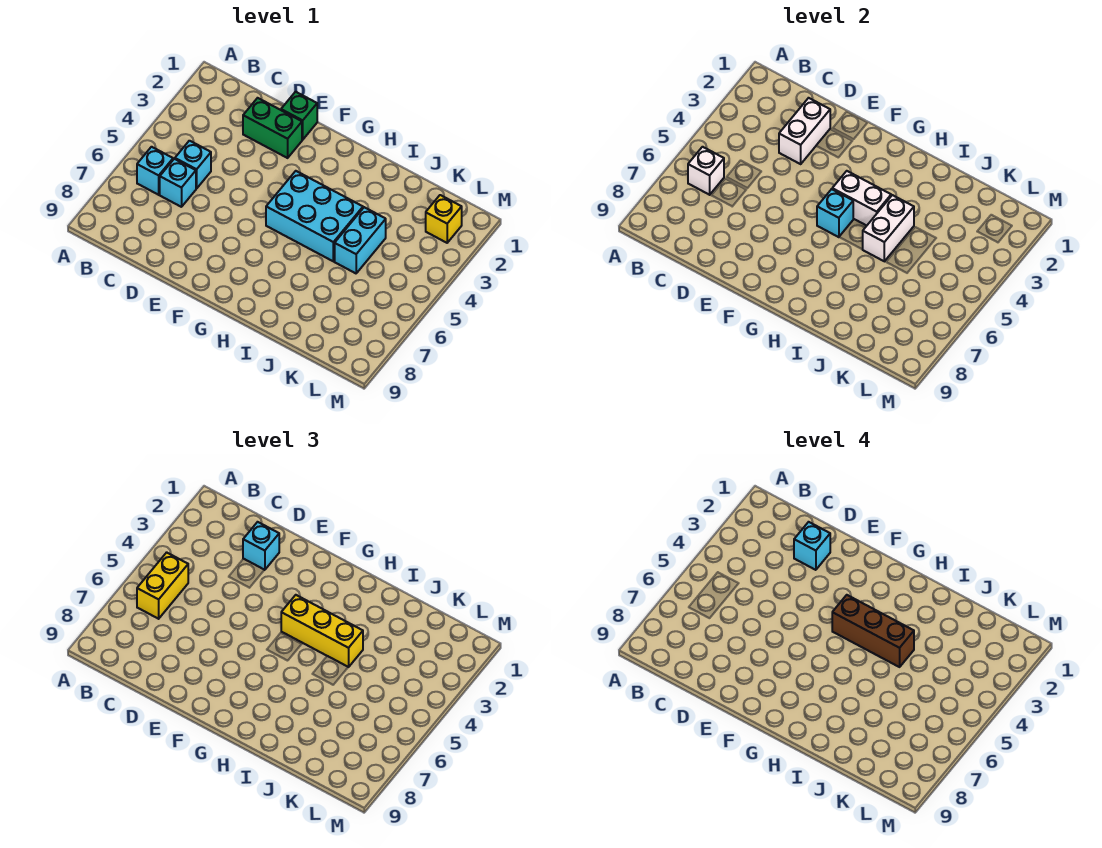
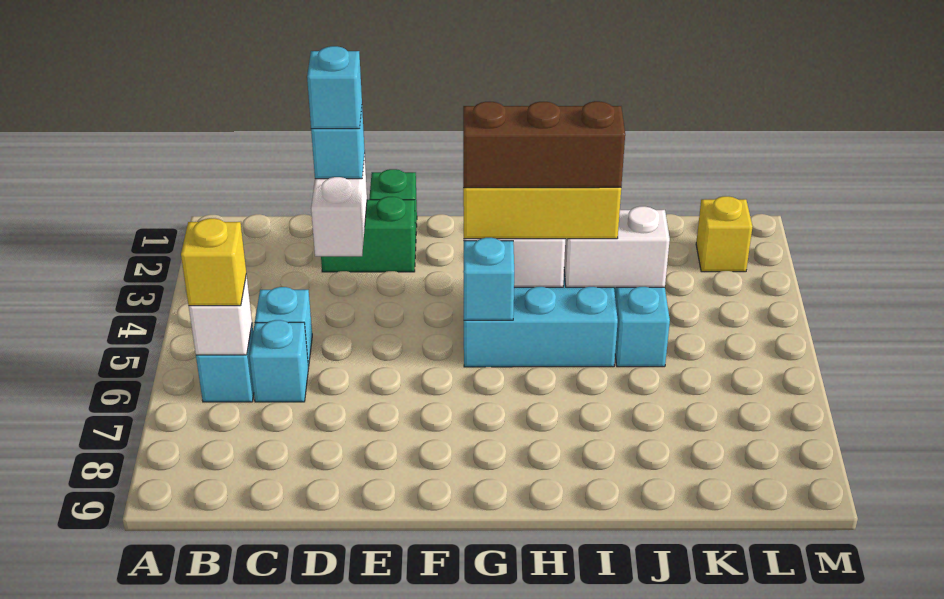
yellow 1x2 brick [137,552,188,619] -> yellow 1x1 brick [181,218,246,306]
white 1x2 brick [862,195,914,261] -> white 1x2 brick turned to [564,206,670,287]

